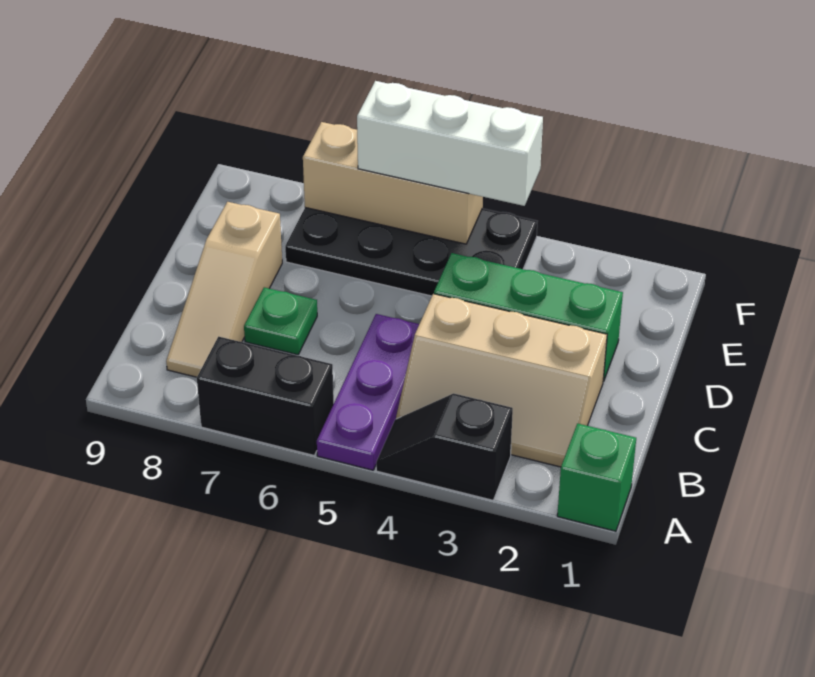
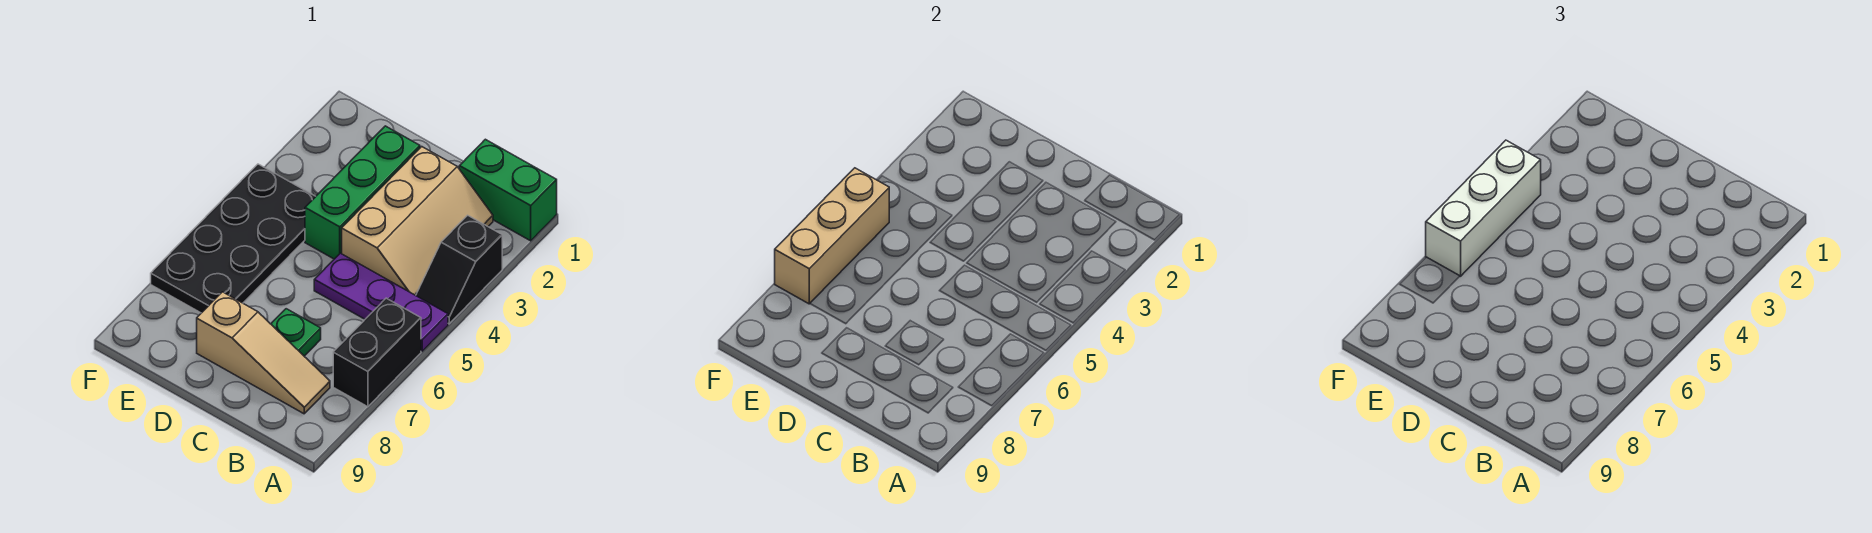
green 1x1 brick [557,423,636,531] -> green 1x2 brick [459,139,557,241]

